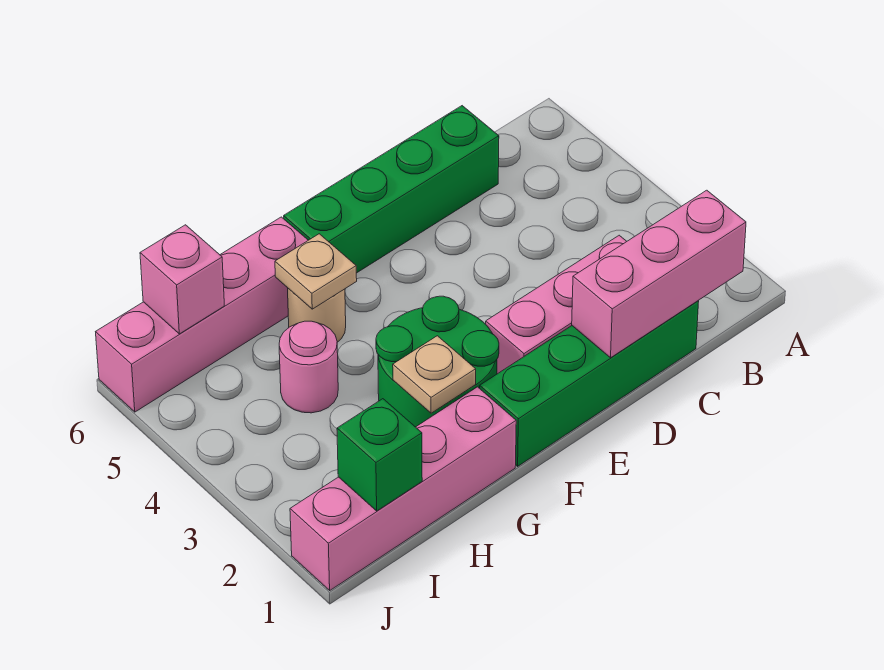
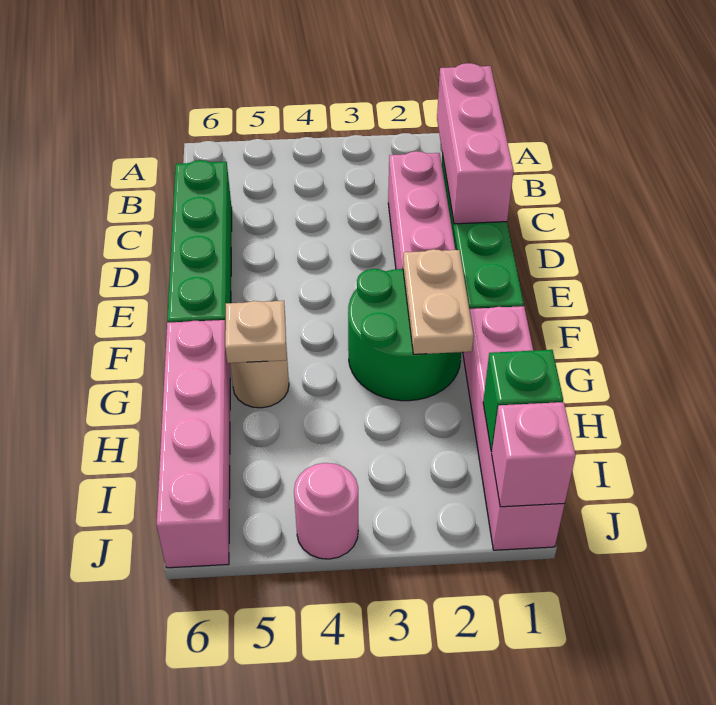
tan 1x1 plate [393,336,476,413] -> tan 1x2 plate [403,249,474,354]
pink 1x1 round brick [279,321,338,413] -> pink 1x1 round brick moved to [294,463,358,559]
pink 1x1 brick [140,225,224,334] -> pink 1x1 brick moved to [492,402,576,507]

